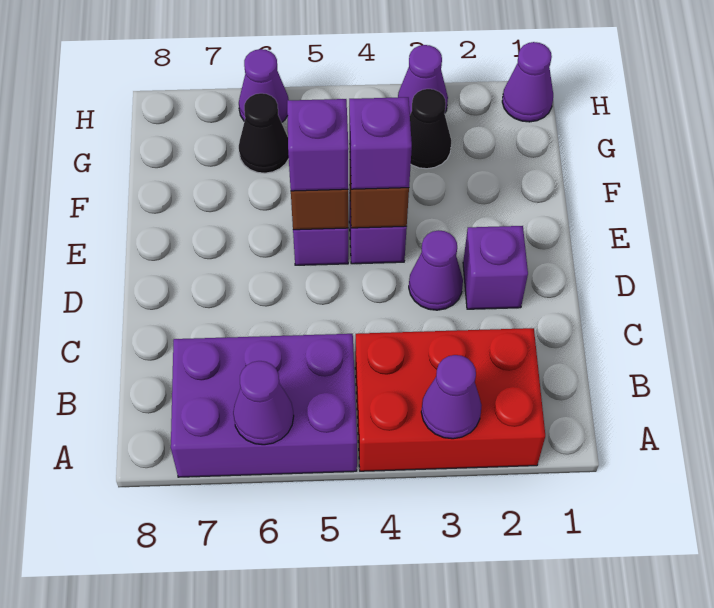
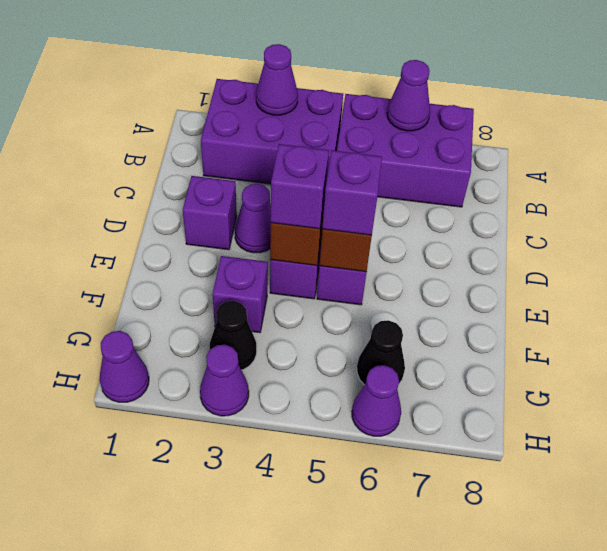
red 2x3 brick [355,328,545,471] -> purple 2x3 brick [201,79,343,184]
none -> purple 1x1 brick [212,256,268,333]

